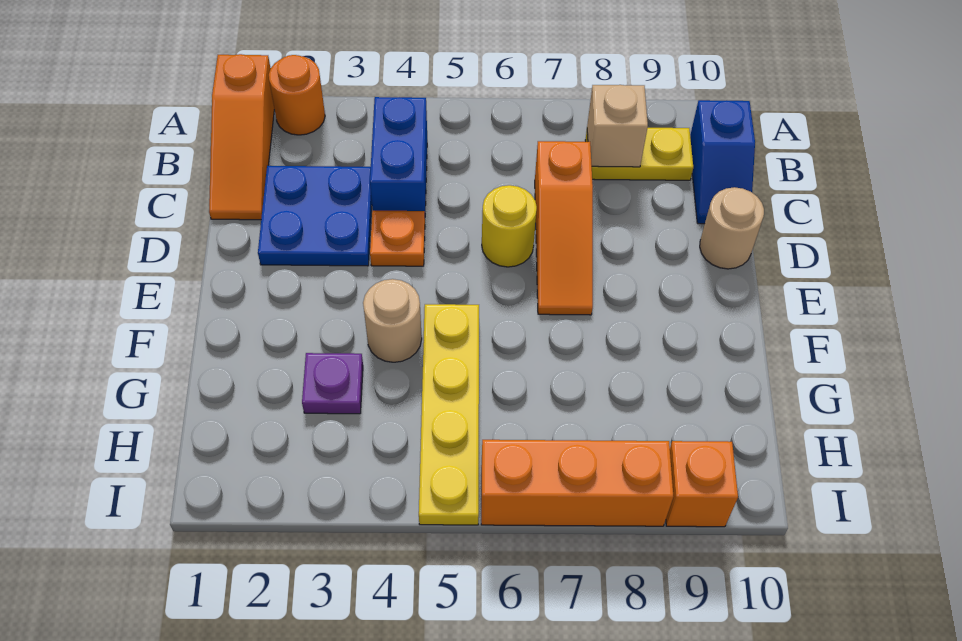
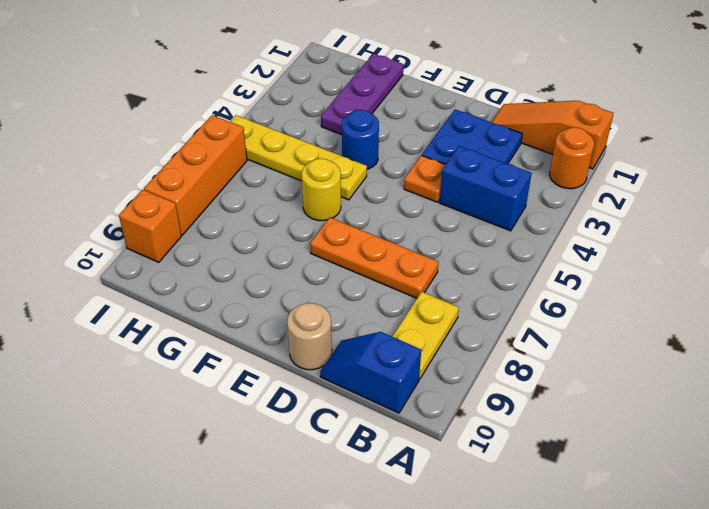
tan 1x1 brick [587,85,648,167] -> none
orange 1x3 slope [535,141,593,315] -> orange 1x3 plate [310,218,439,298]
yellow 1x1 round brick [482,185,537,267] -> yellow 1x1 round brick moved to [302,158,341,221]
tan 1x1 round brick [363,279,422,362] -> blue 1x1 round brick [342,110,379,169]
purple 1x1 plate [302,353,363,414] -> purple 1x3 plate [321,54,403,135]

